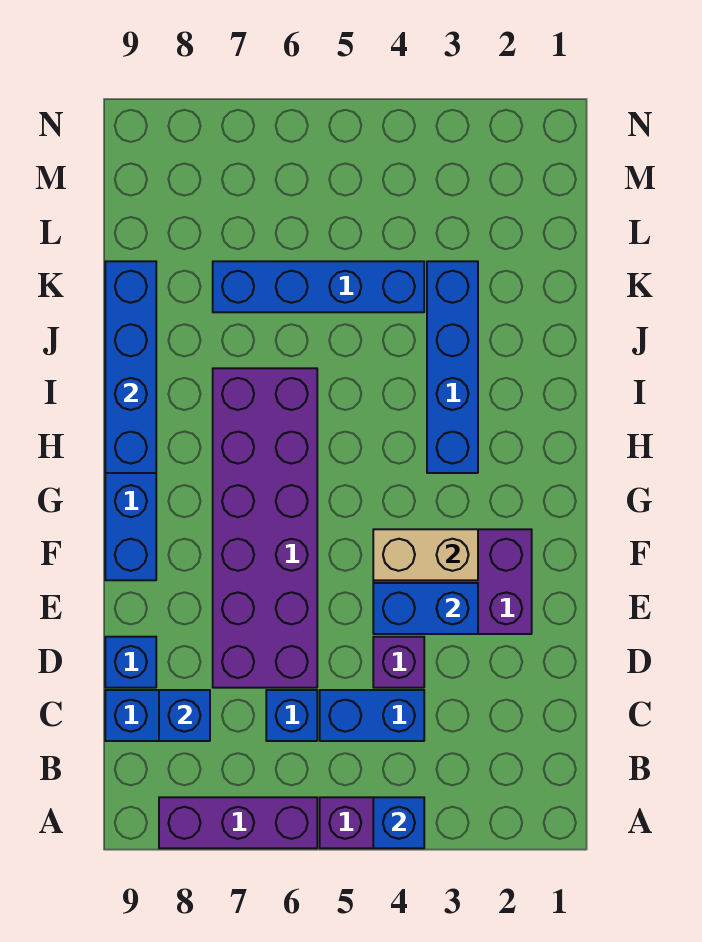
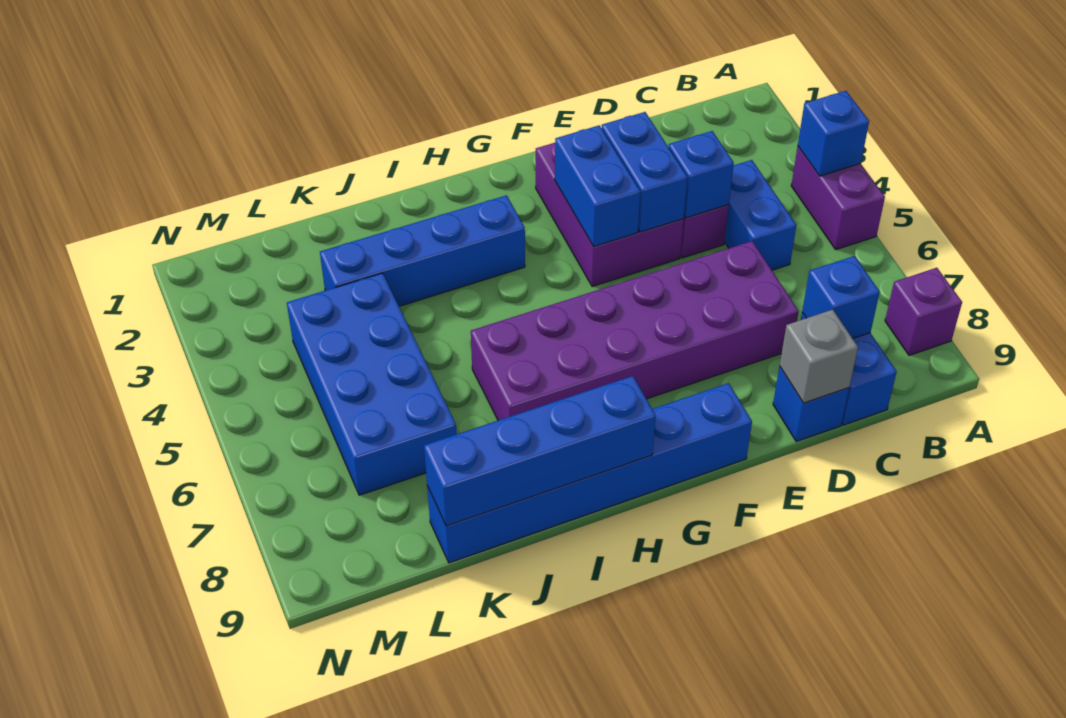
purple 1x3 brick [159,797,317,848] -> purple 1x1 brick [885,268,962,355]
blue 1x1 brick [266,690,317,741] -> blue 1x1 brick moved to [669,131,734,218]
none -> grey 1x1 brick [780,310,858,403]
tan 1x2 brick [373,529,478,580] -> blue 1x2 brick [555,125,640,246]
blue 1x4 brick [213,261,424,312] -> blue 2x4 brick [287,273,457,495]

